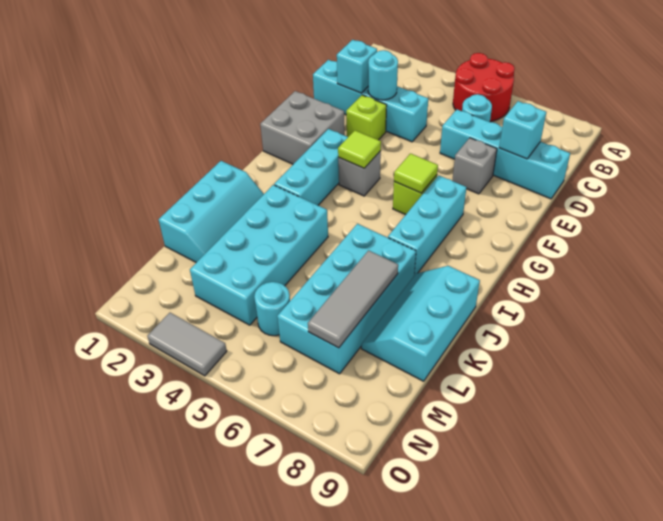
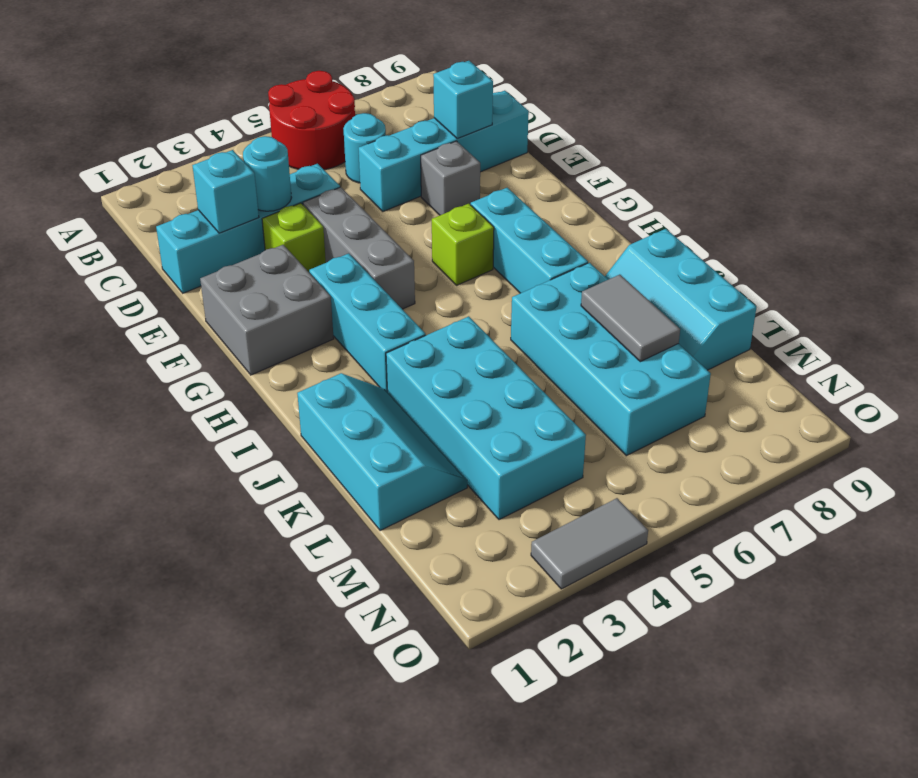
grey 1x1 brick [338,151,381,196] -> grey 1x3 brick [303,187,415,309]
lime 1x1 tile [338,131,381,168] -> none
lime 1x1 tile [394,154,438,193] -> none
grey 1x3 tile [308,250,398,348] -> grey 1x2 tile [581,275,680,362]
cyan 1x1 round brick [254,282,290,336] -> none

